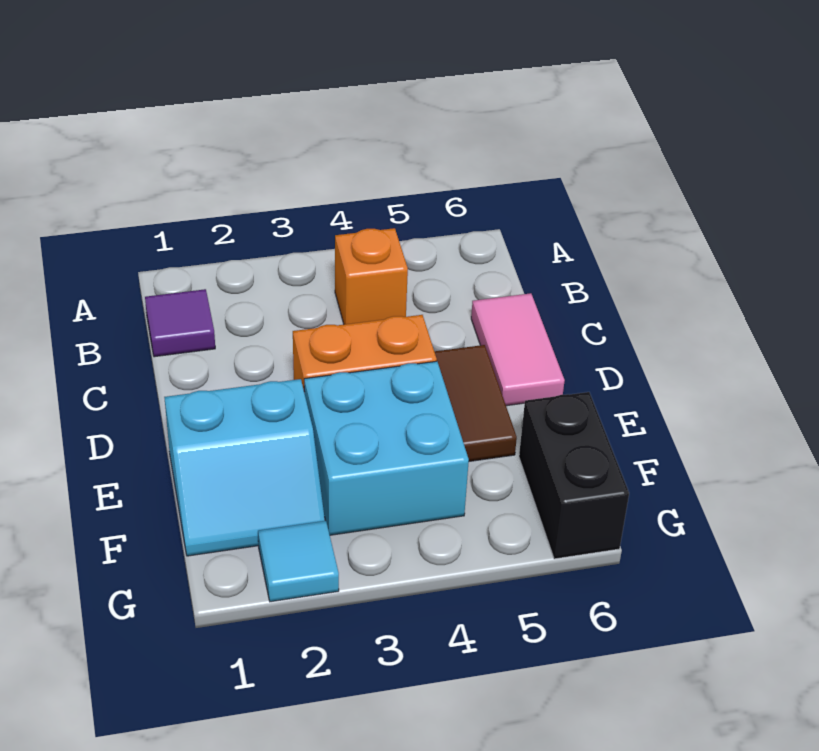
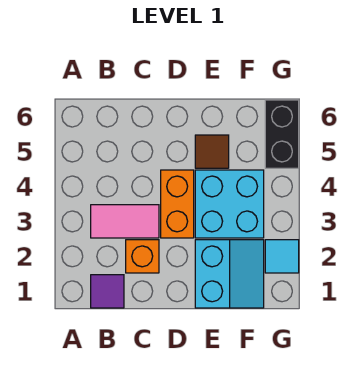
orange 1x1 brick [335,228,408,324] -> orange 1x1 brick moved to [126,240,159,273]
pink 1x2 tile [471,293,565,406] -> pink 1x2 tile moved to [91,205,159,238]
brown 1x2 tile [434,345,517,461] -> brown 1x1 tile [195,135,229,168]
black 1x2 brick [519,392,629,559] -> black 1x2 brick turned to [265,100,299,168]

